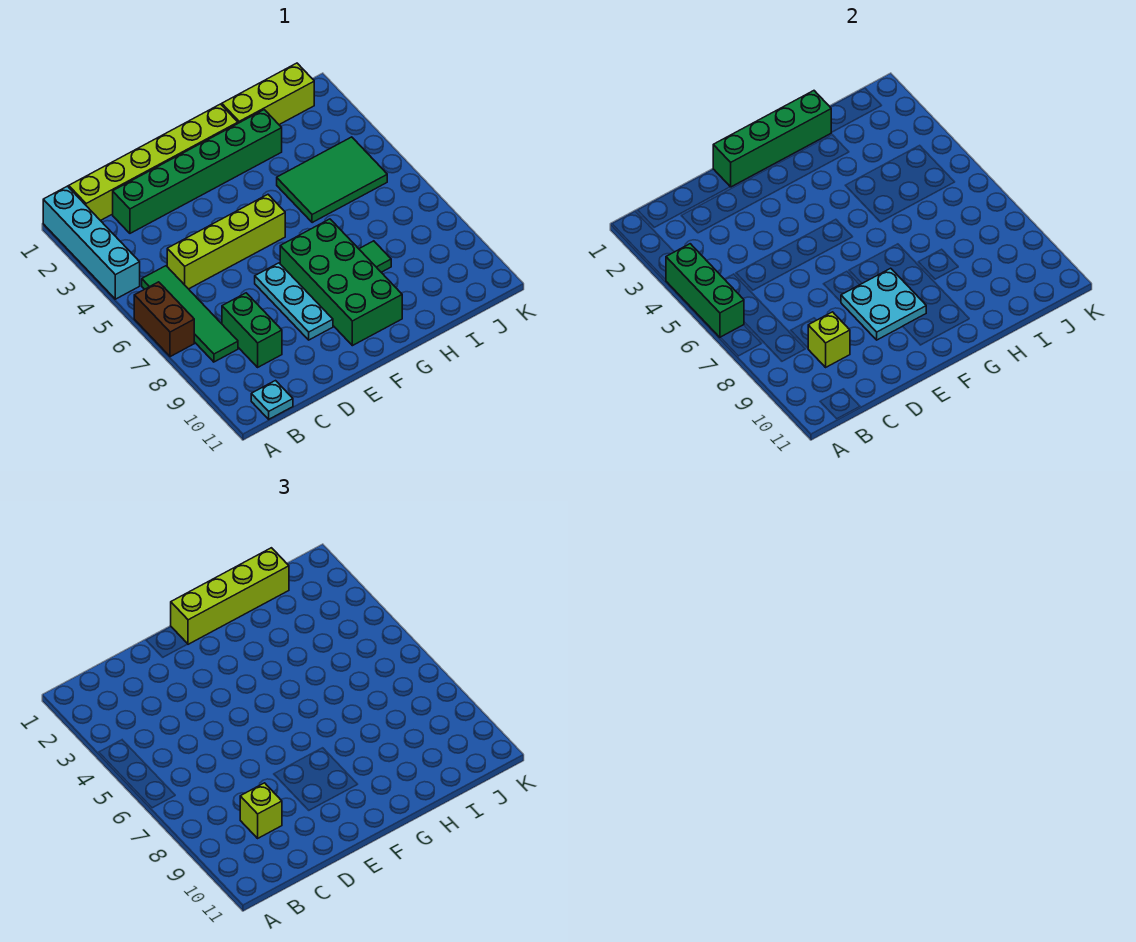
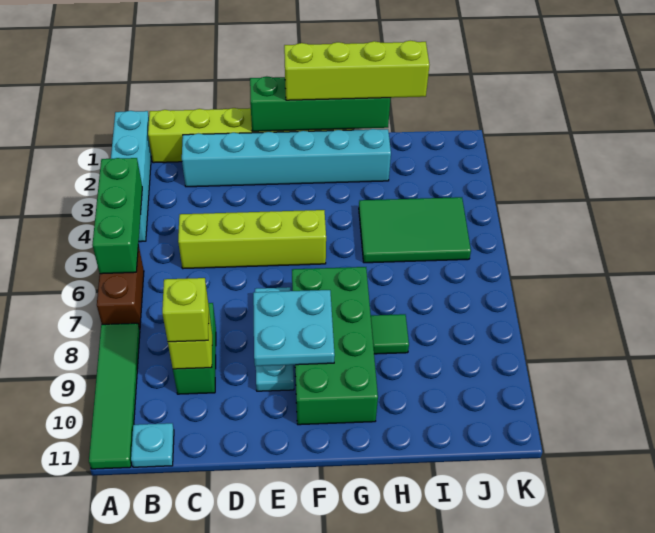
green 1x4 tile [142,266,238,362] -> green 1x4 tile moved to [89,323,140,469]
green 1x6 brick [113,110,282,233] -> cyan 1x6 brick [182,129,391,187]
lime 1x3 brick [222,63,314,125] -> none

